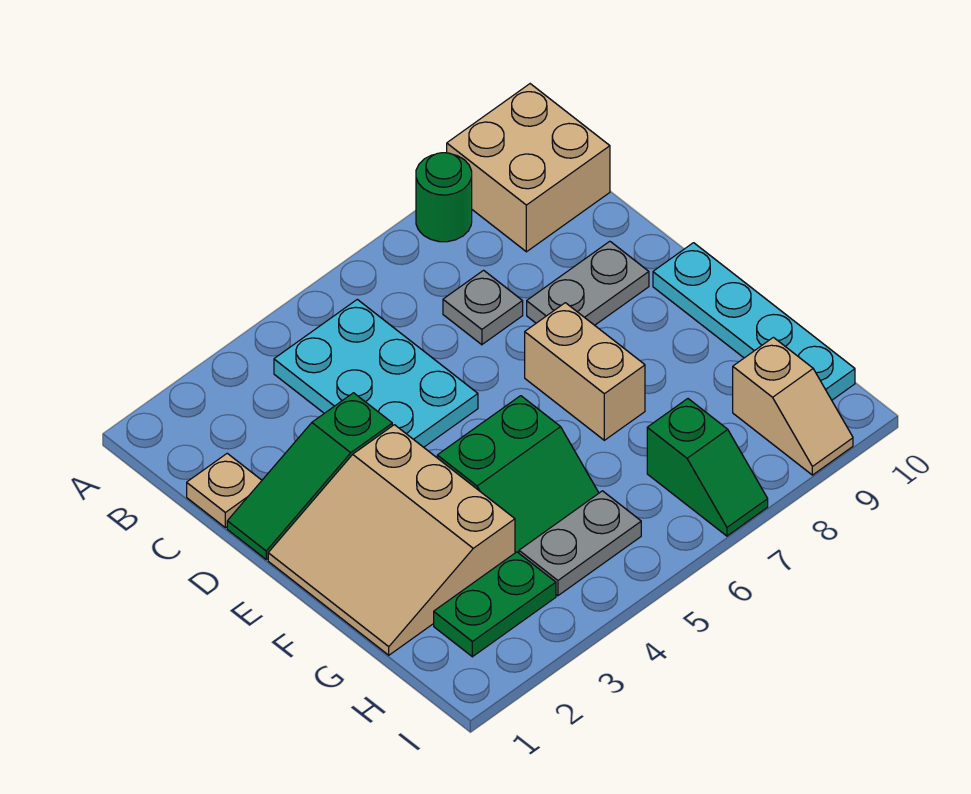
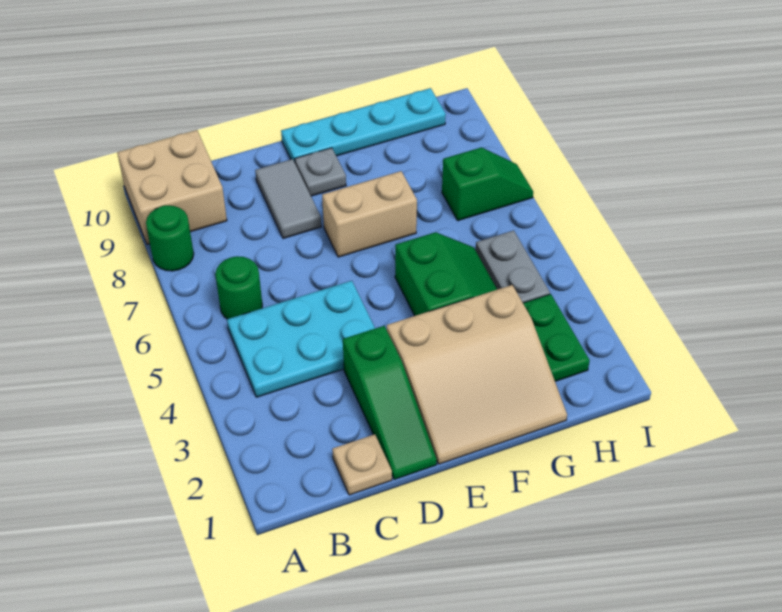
none -> green 1x1 round brick [215,256,262,319]
grey 1x1 plate [443,270,523,345] -> grey 1x1 plate moved to [295,148,346,196]
grey 1x2 plate [527,241,649,325] -> grey 1x2 tile [255,159,321,239]
tan 1x2 slope [733,337,853,475] -> none

